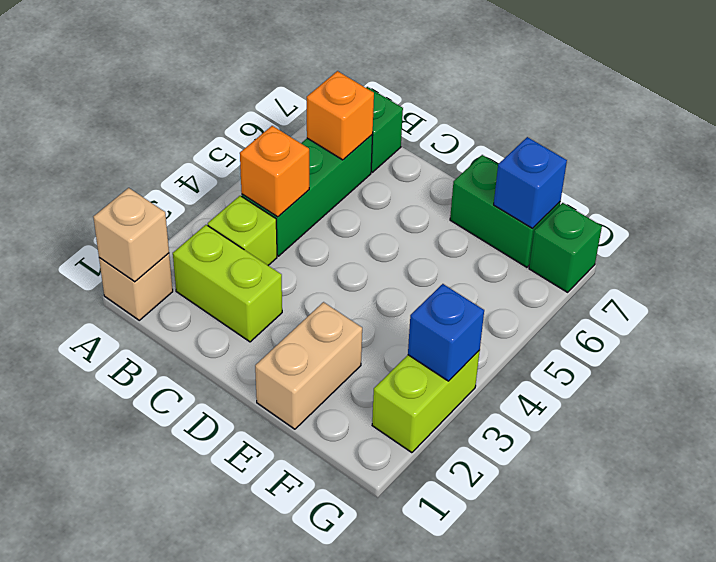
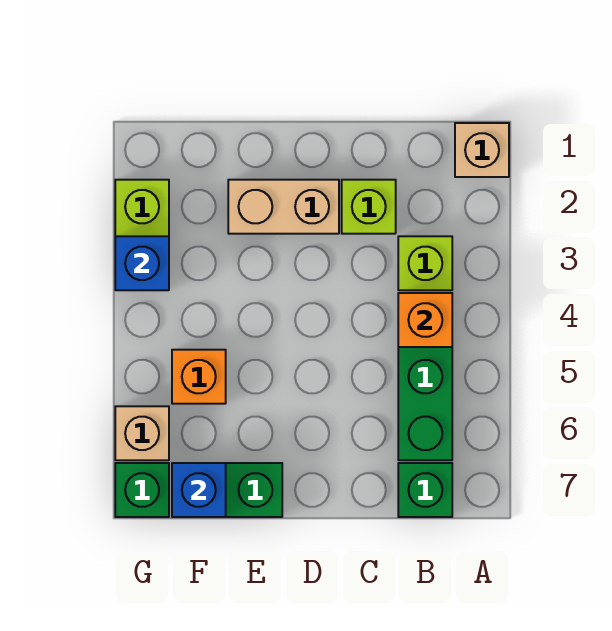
tan 1x1 brick [93,188,169,282] -> tan 1x1 brick moved to [115,406,169,460]
lime 1x2 brick [173,225,282,342] -> lime 1x1 brick [342,180,396,234]
orange 1x1 brick [307,71,374,160] -> orange 1x1 brick moved to [172,350,226,404]
tan 1x2 brick [255,302,362,429] -> tan 1x2 brick turned to [228,180,339,234]

